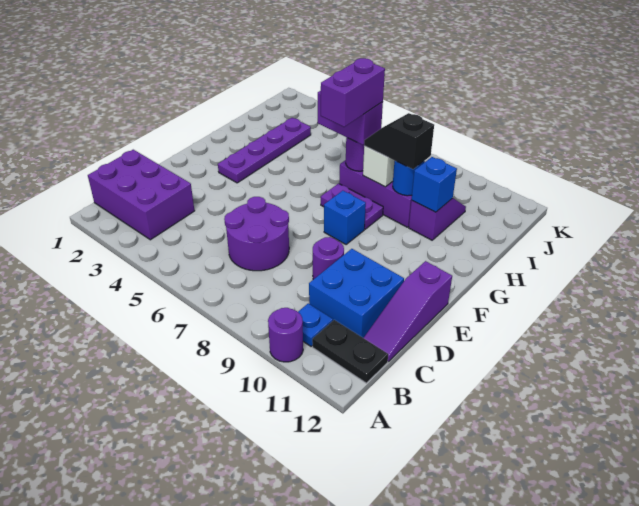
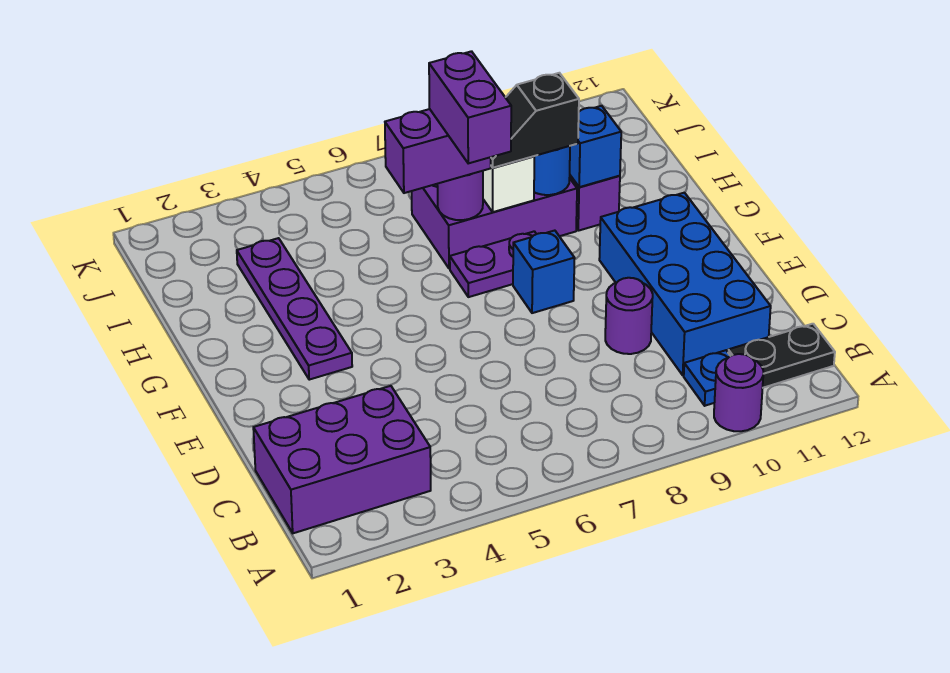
purple 2x2 round brick [224,197,289,271] -> none
blue 2x2 brick [309,249,404,338] -> blue 2x4 brick [599,193,771,375]
purple 1x3 slope [364,261,452,362] -> none

